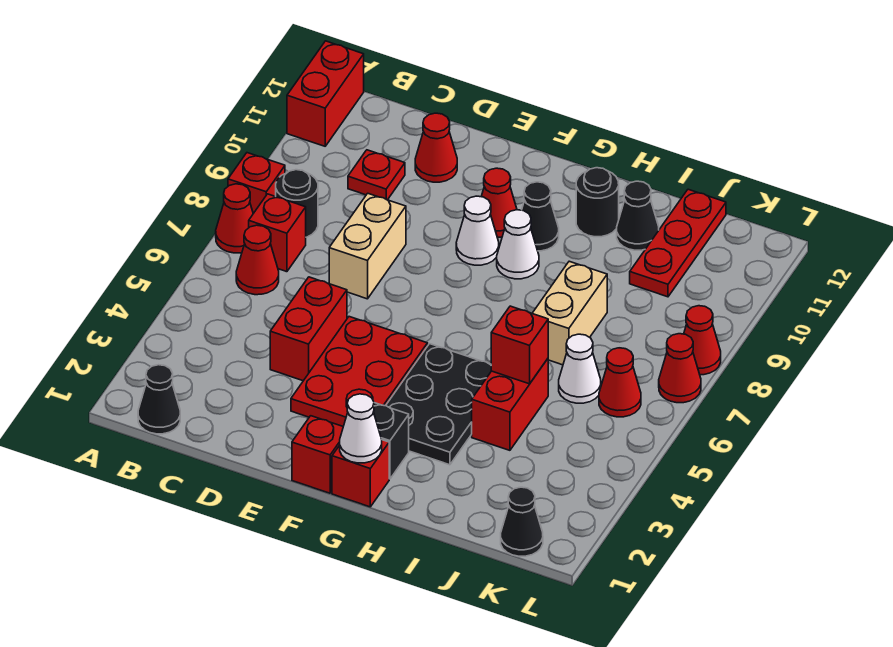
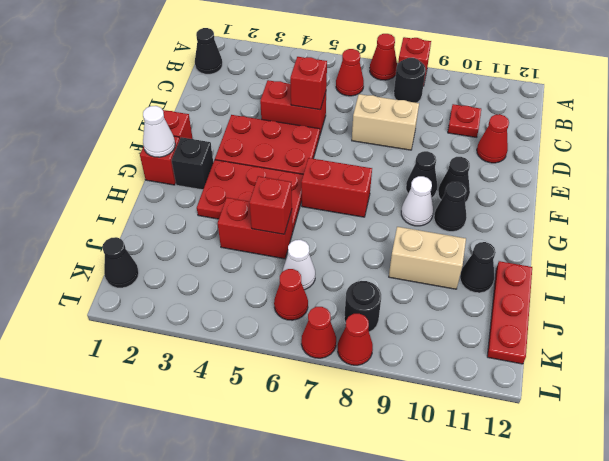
red 1x2 brick [287,41,364,146] -> red 1x2 brick moved to [301,158,372,217]
red 1x1 brick [249,194,306,272] -> red 1x1 brick moved to [290,57,327,110]
white 1x1 cone [456,196,499,265] -> black 1x1 cone [406,151,437,198]
red 1x1 cone [481,168,517,237] -> black 1x1 cone [438,157,470,202]
black 2x3 plate [386,344,491,465] -> red 2x3 plate [197,160,303,232]
black 1x1 round brick [576,168,619,237] -> black 1x1 round brick moved to [344,281,381,332]
tan 1x2 brick [532,261,607,365] -> tan 1x2 brick moved to [389,227,466,289]
red 1x3 plate [630,189,726,297] -> red 1x3 plate turned to [487,261,532,364]

